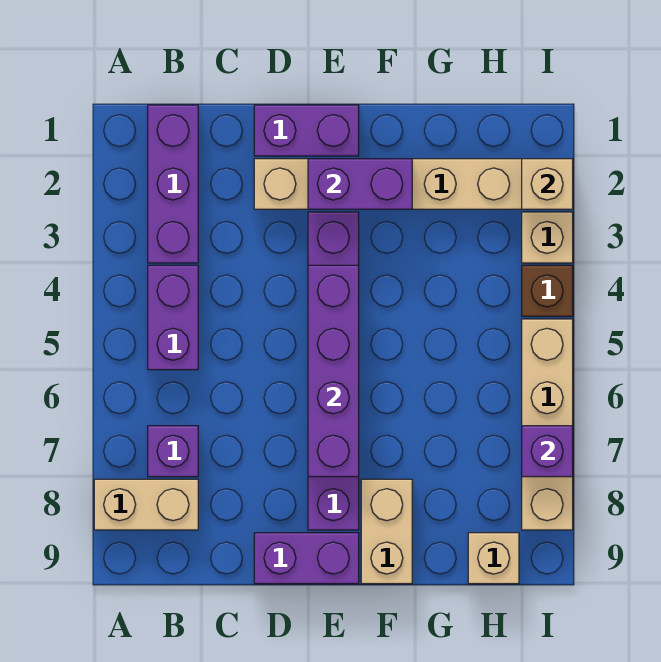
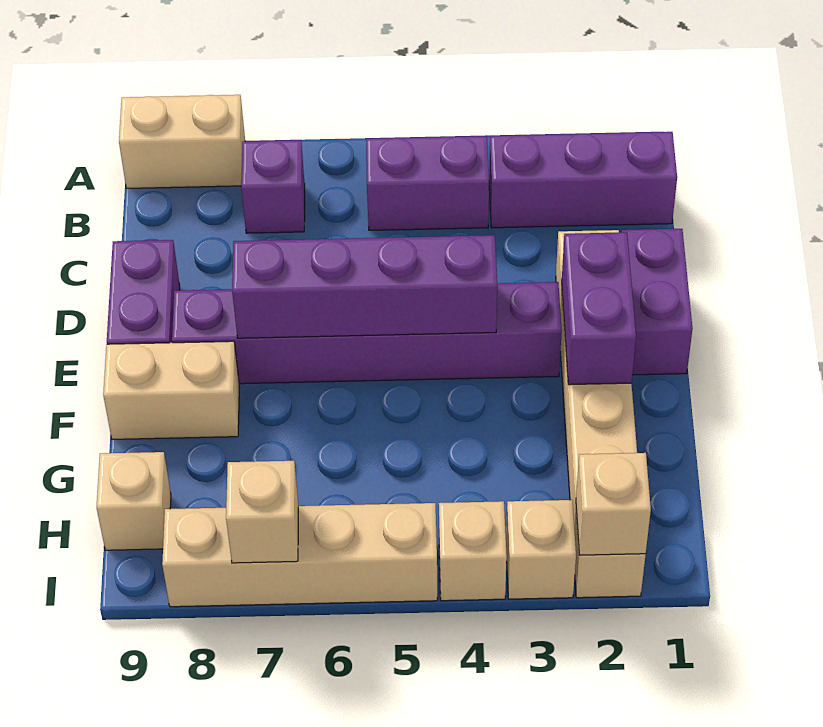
tan 1x2 brick [94,479,198,530] -> tan 1x2 brick turned to [119,95,245,188]
brown 1x1 brick [522,265,573,316] -> tan 1x1 brick [439,501,507,601]
purple 1x1 brick [522,426,573,477] -> tan 1x1 brick [226,461,298,563]

